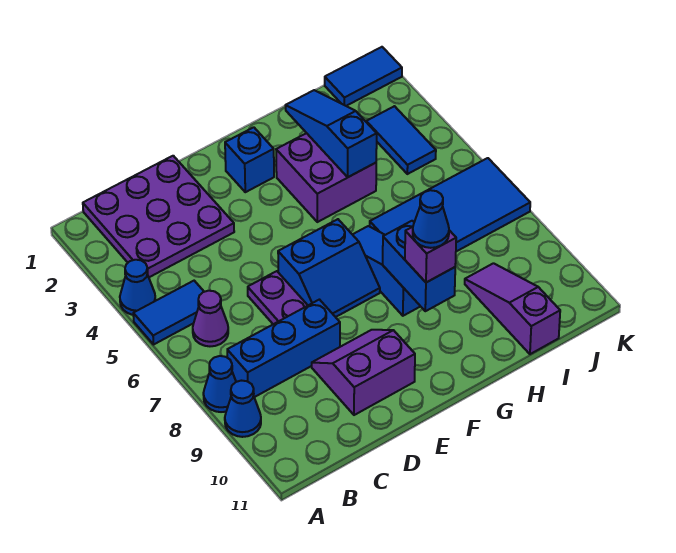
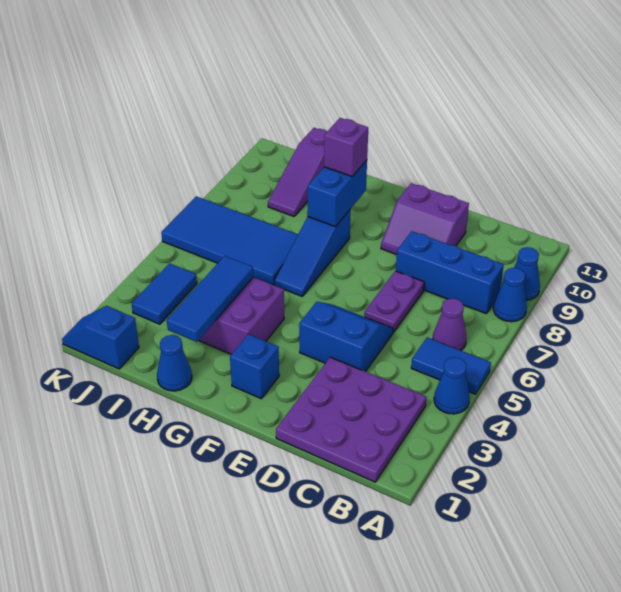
blue 2x2 slope [278,219,380,317] -> blue 2x2 slope moved to [299,302,393,372]
blue 1x1 cone [413,190,449,248] -> blue 1x1 cone moved to [157,335,192,391]
blue 1x3 slope [285,90,377,177] -> blue 1x3 tile [167,256,253,342]
blue 1x2 tile [325,47,402,106] -> blue 1x2 slope [62,306,139,369]

